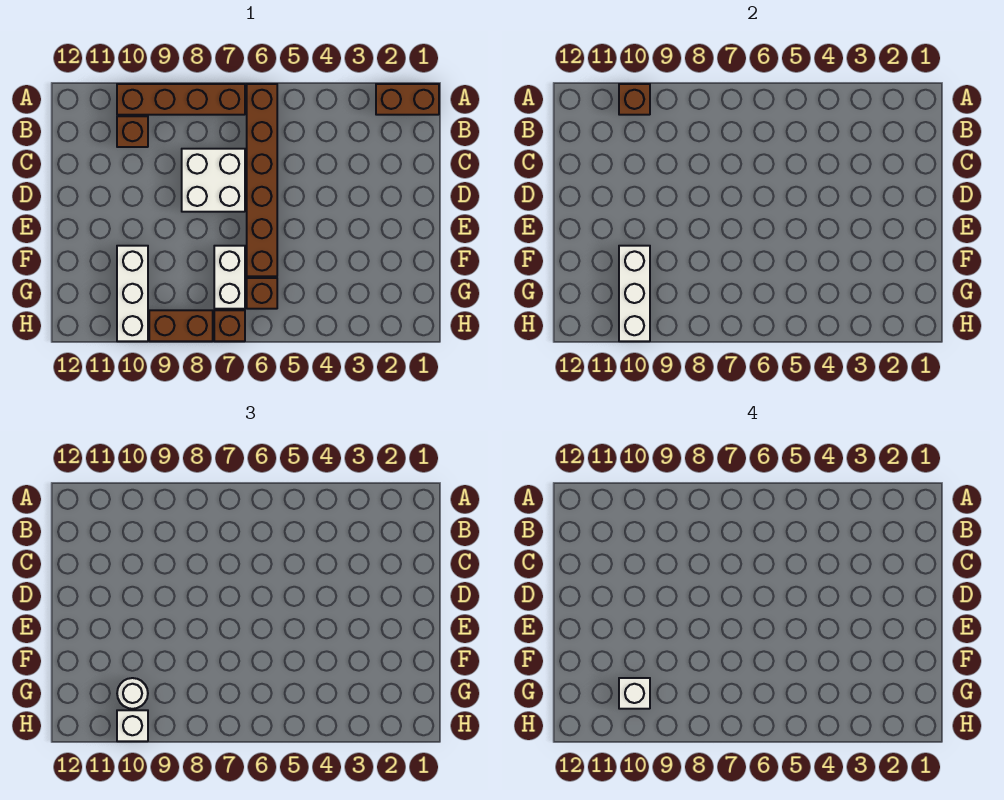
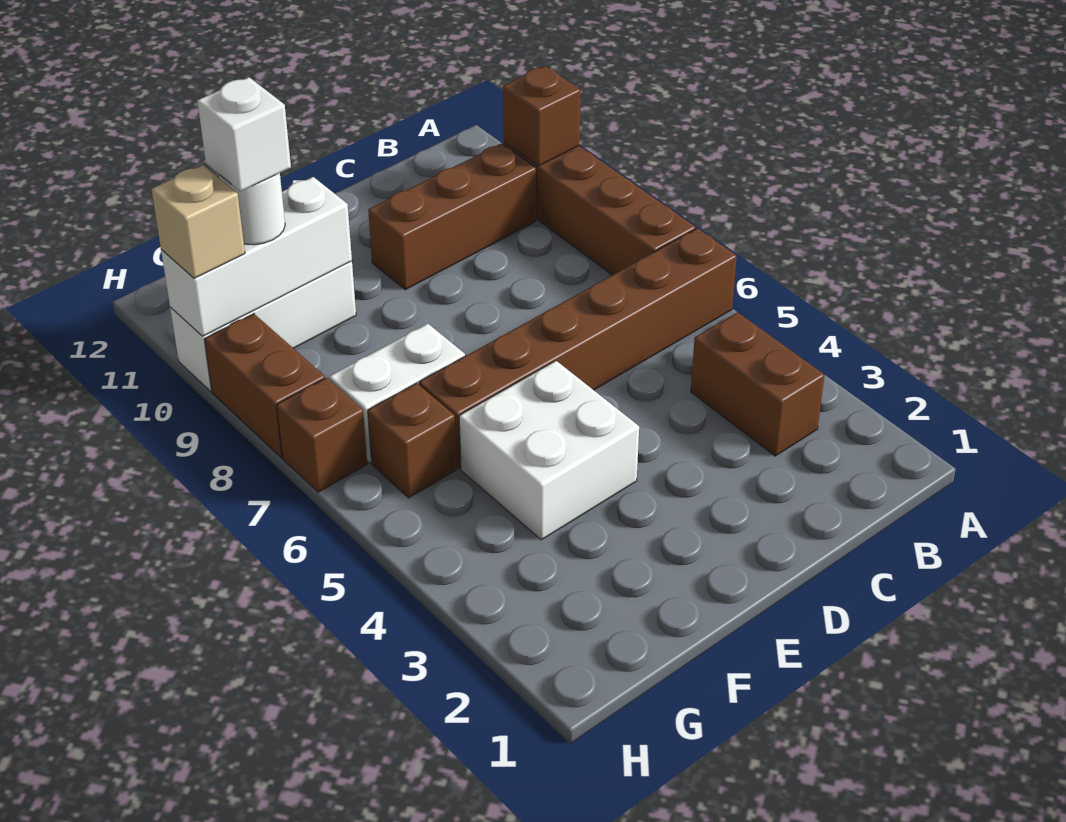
brown 1x2 brick [376,84,439,115] -> brown 1x2 brick moved to [691,312,825,456]
brown 1x1 brick [117,116,148,147] -> brown 1x3 brick [368,143,536,290]
white 2x2 brick [182,149,245,212] -> white 2x2 brick moved to [459,361,639,540]
white 1x1 brick [117,710,148,741] -> tan 1x1 brick [151,165,245,278]

